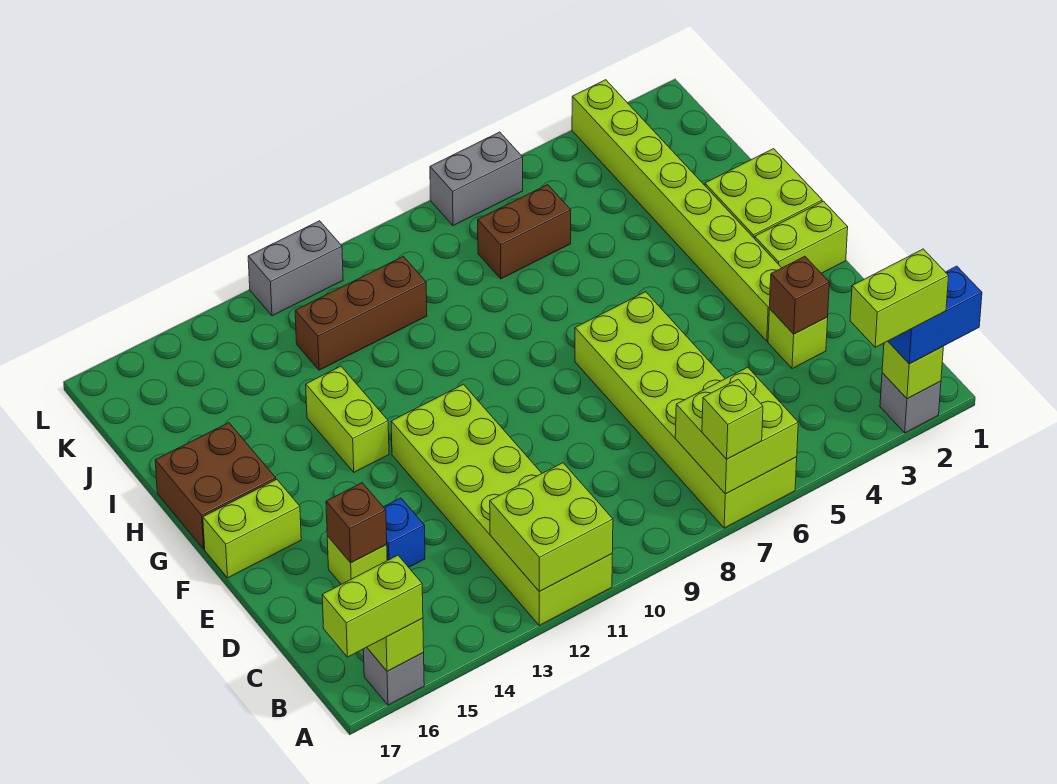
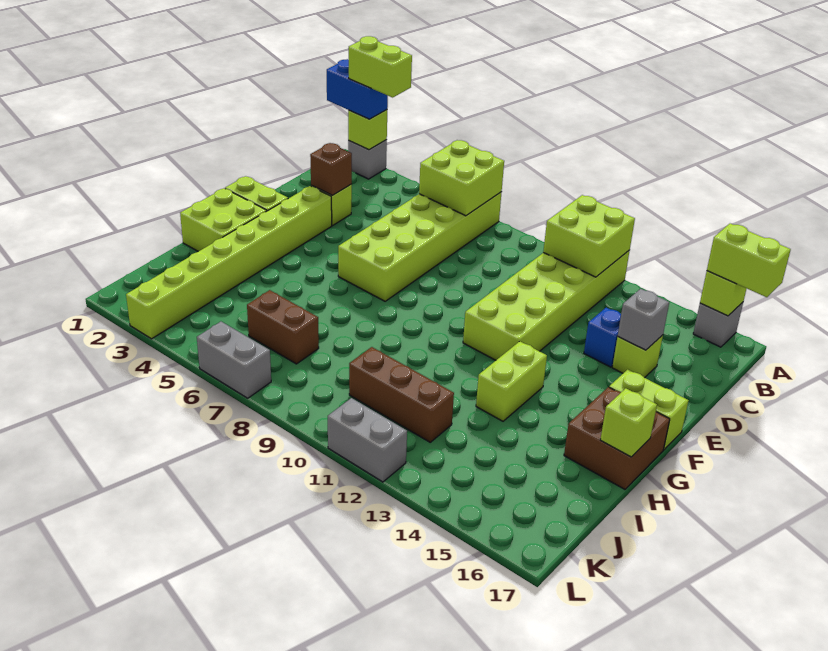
lime 1x1 brick [702,379,763,459] -> lime 1x1 brick moved to [600,388,657,457]
brown 1x1 brick [326,483,387,563] -> grey 1x1 brick [618,289,669,350]

